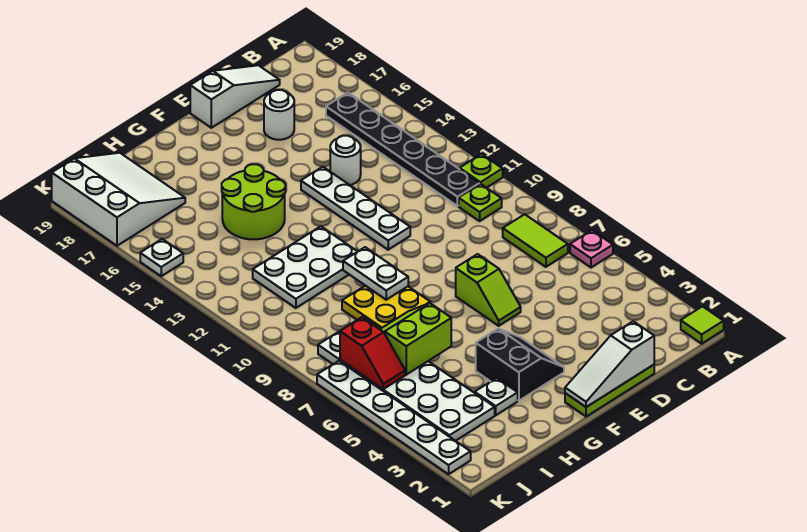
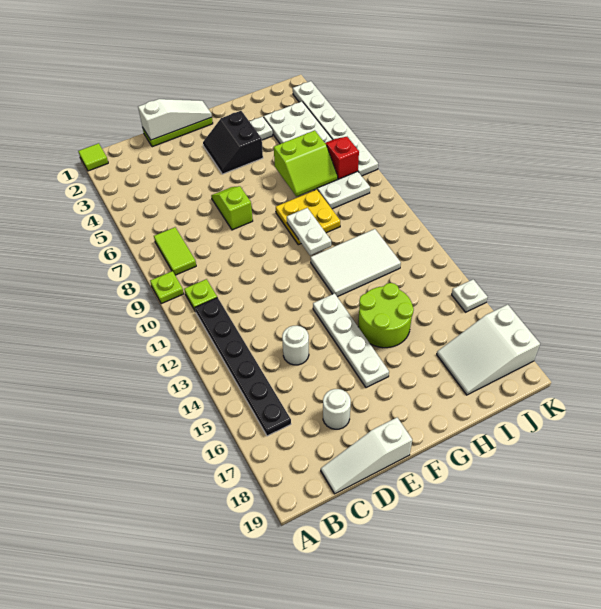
pink 1x1 plate [570,230,613,268] -> none
lime 1x1 plate [460,154,503,188] -> lime 1x1 plate moved to [150,271,184,304]
white 1x4 plate [301,167,410,250] -> white 1x4 plate moved to [313,293,389,388]
white 2x3 plate [253,226,357,308] -> white 2x3 tile [311,229,401,297]
white 3x3 slope [52,153,185,246] -> white 2x3 slope [437,304,540,395]

